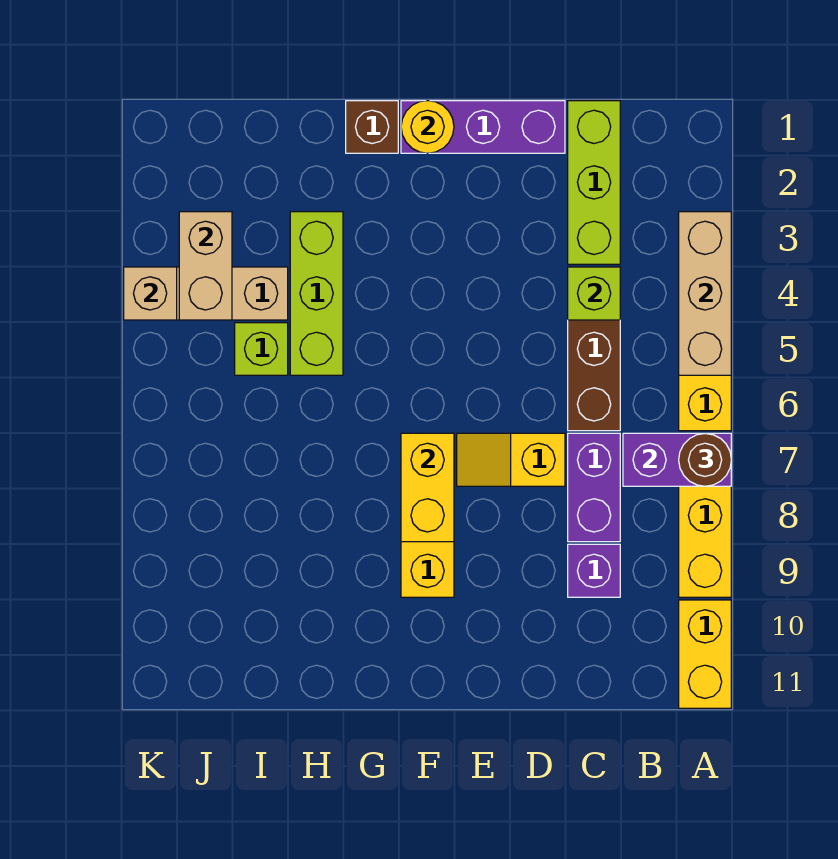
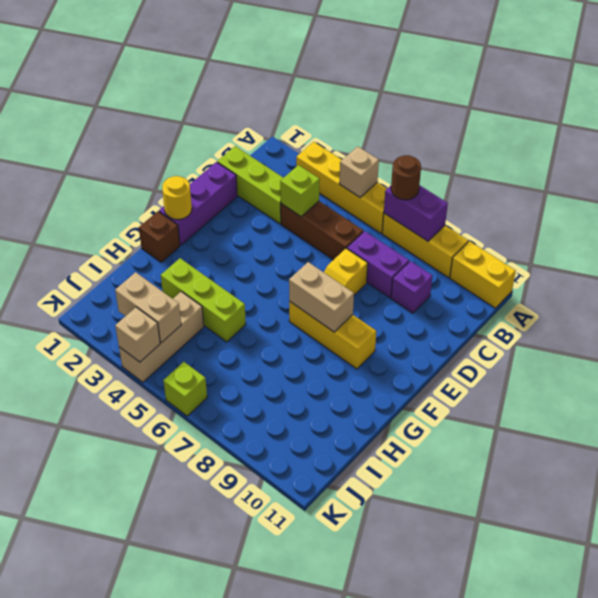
tan 1x3 brick [679,212,731,375] -> tan 1x1 brick [339,146,379,198]
purple 1x2 brick [623,433,731,486] -> purple 1x2 brick turned to [384,185,448,241]
yellow 1x2 brick [401,433,454,542] -> tan 1x2 brick [289,262,354,332]
lime 1x1 brick [235,323,288,375] -> lime 1x1 brick moved to [163,362,207,416]

